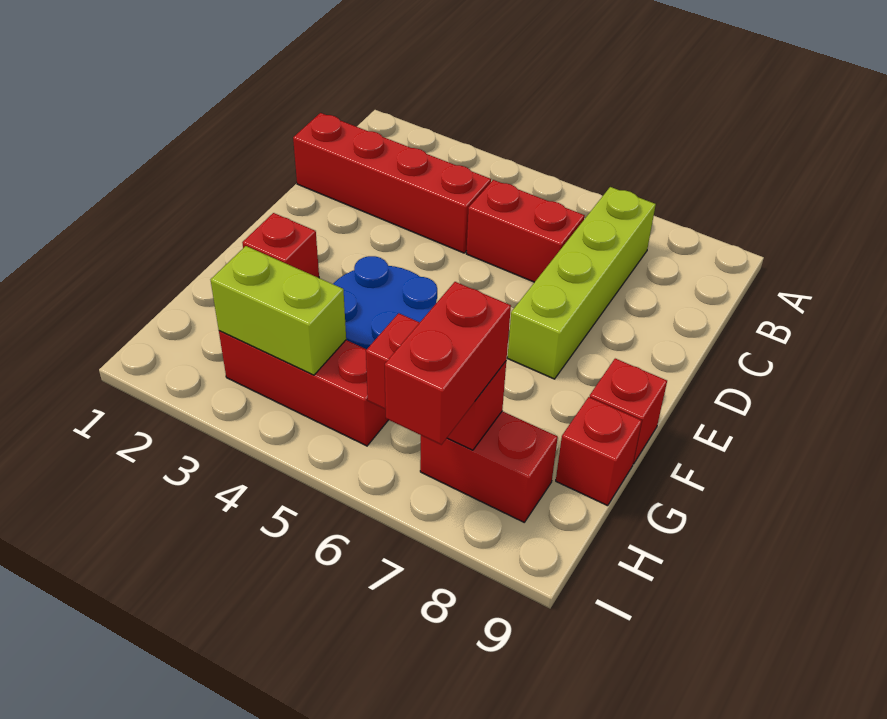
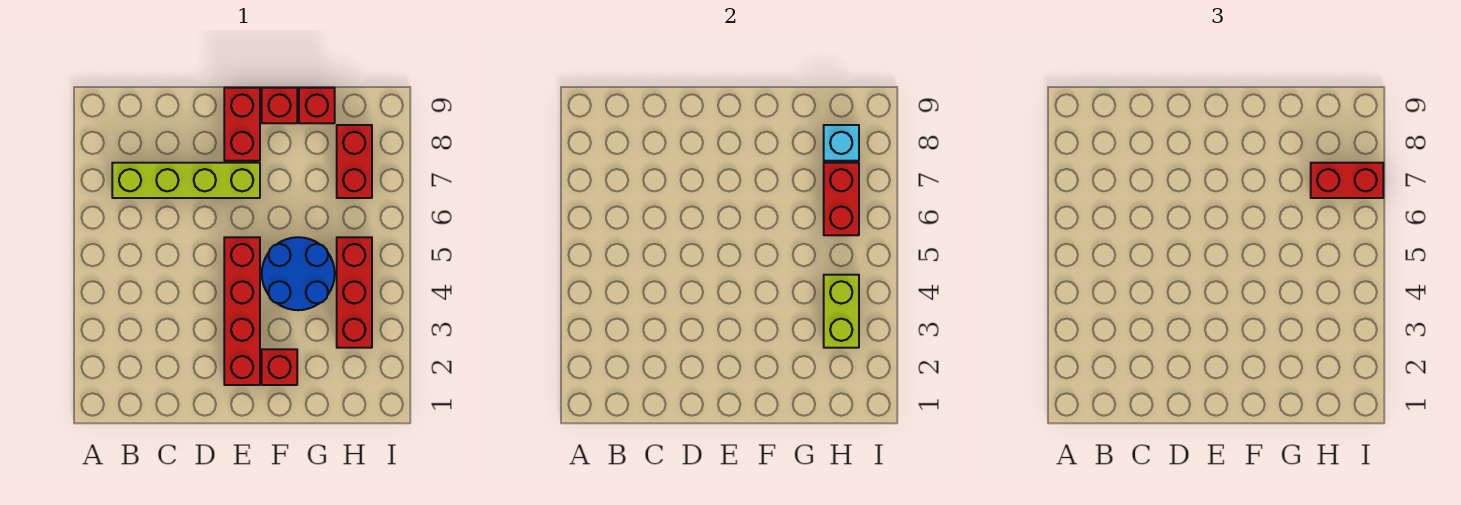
red 1x4 brick [293,113,491,253] -> red 1x4 brick moved to [224,237,260,385]
red 1x2 brick [466,180,585,282] -> red 1x2 brick moved to [224,88,260,161]
none -> cyan 1x1 brick [824,125,859,161]

